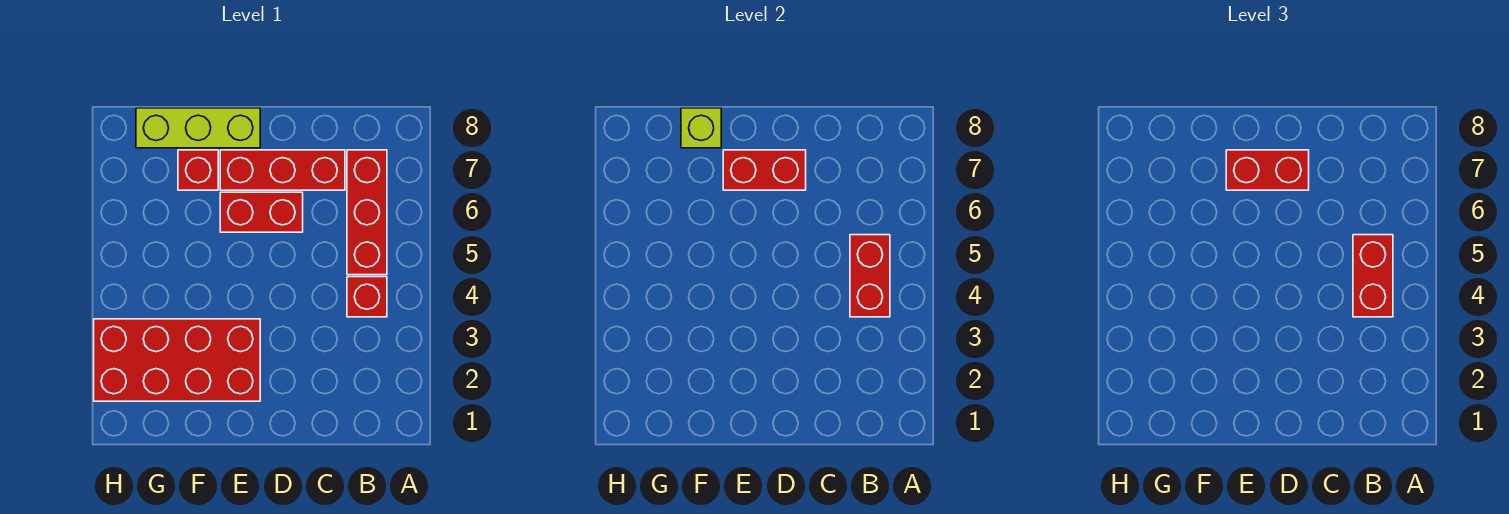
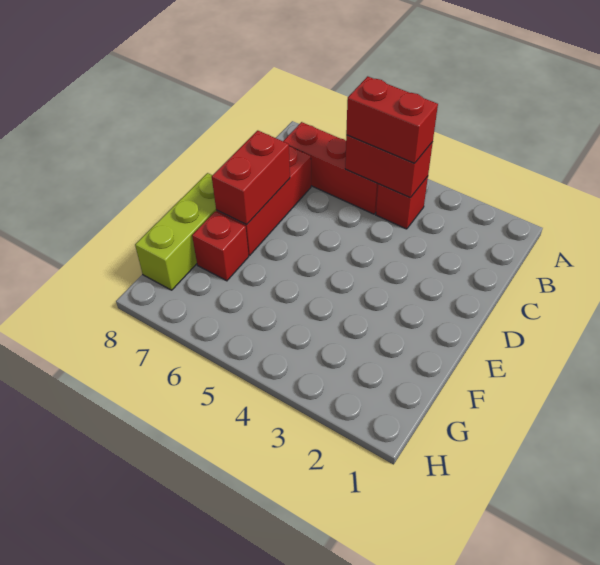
red 1x2 brick [220,192,303,232] -> none
red 1x2 brick [1226,150,1309,190] -> none
red 2x4 brick [94,319,260,401] -> none
lime 1x1 brick [681,108,721,148] -> none

